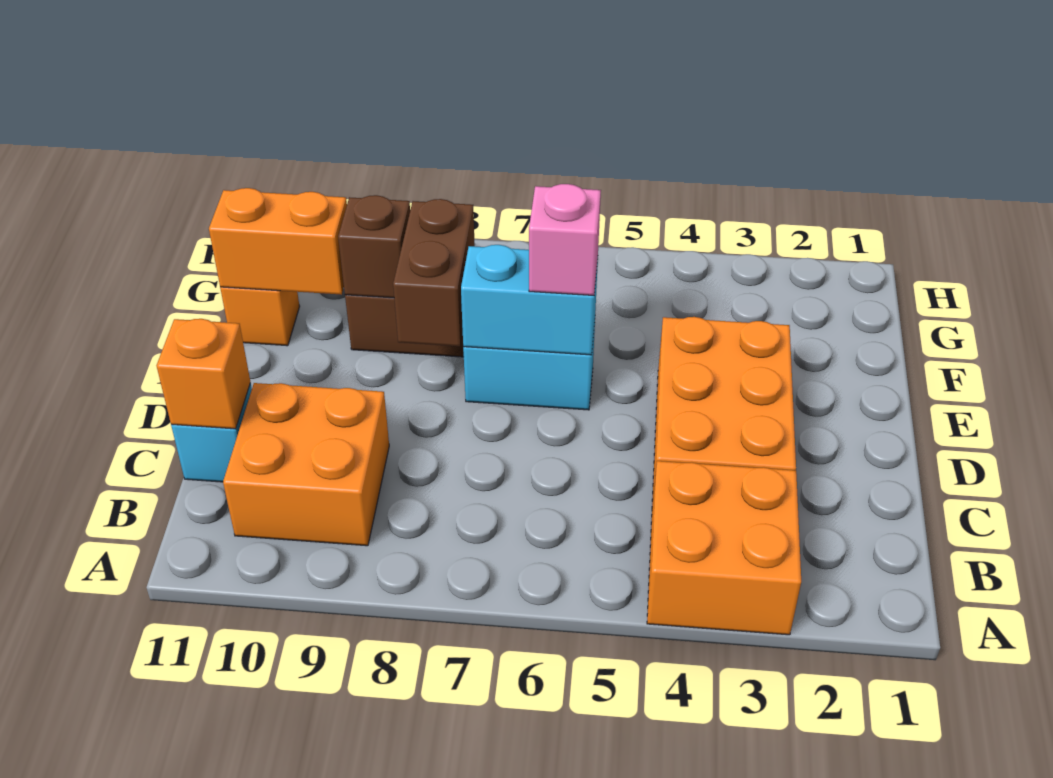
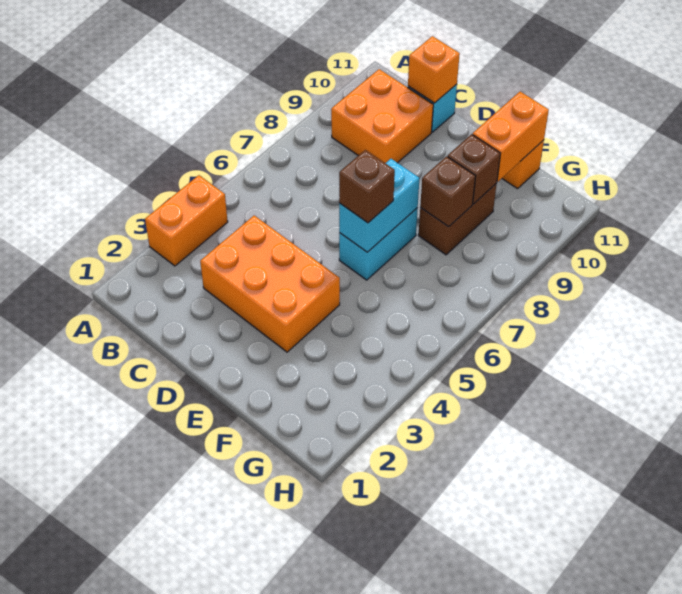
orange 2x2 brick [647,461,801,635] -> orange 1x2 brick [145,175,228,266]
pink 1x1 brick [529,184,601,295] -> brown 1x1 brick [339,150,395,223]
brown 1x2 brick [393,199,475,346] -> brown 1x1 brick [420,156,476,227]

